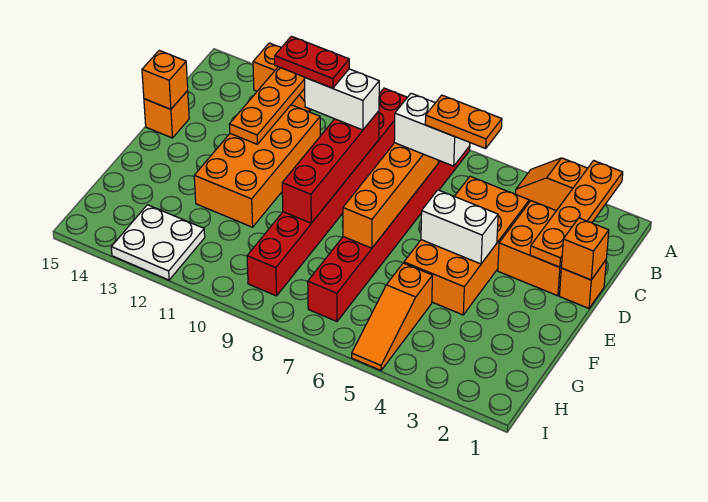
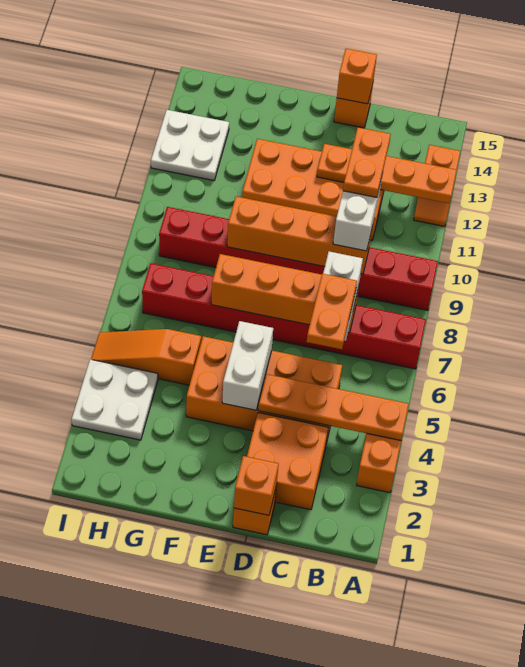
orange 1x4 plate [530,161,623,267] -> orange 1x4 plate moved to [258,374,409,440]
red 1x4 brick [282,111,379,223] -> orange 1x4 brick [227,196,372,274]
red 1x2 plate [275,36,349,88] -> orange 1x2 plate [343,127,391,197]
none -> white 2x2 plate [72,359,158,440]

